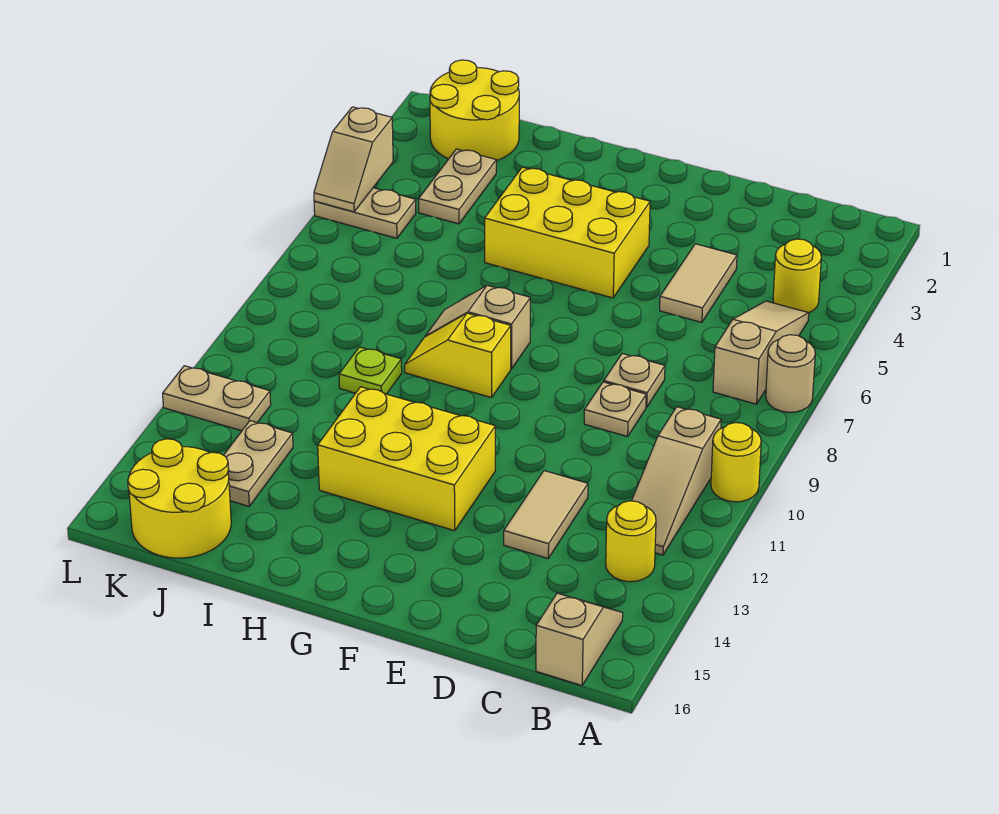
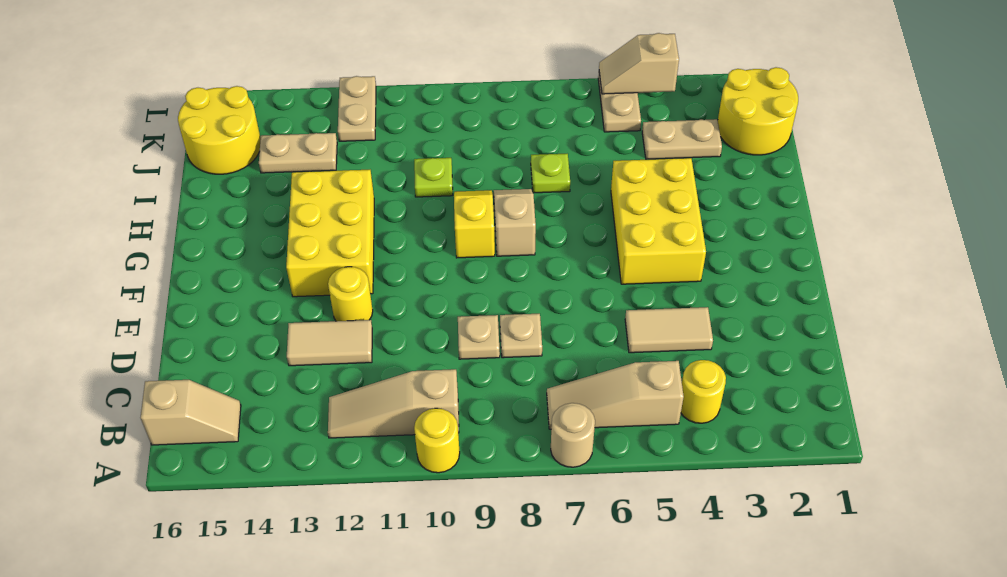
tan 1x3 slope [713,301,809,404] -> tan 1x3 slope turned to [547,361,684,429]
yellow 1x1 round brick [606,501,656,582] -> yellow 1x1 round brick moved to [328,267,373,321]
none -> lime 1x1 plate [531,154,570,193]

